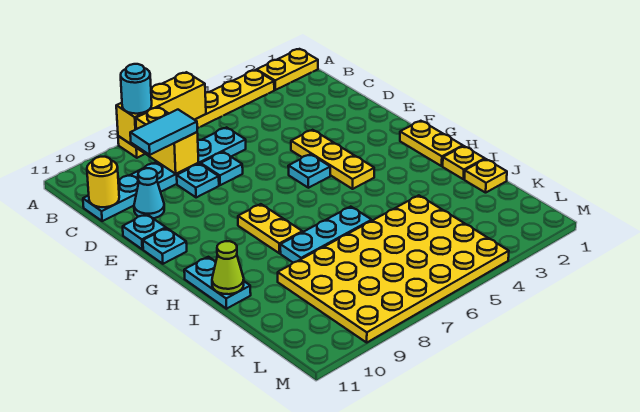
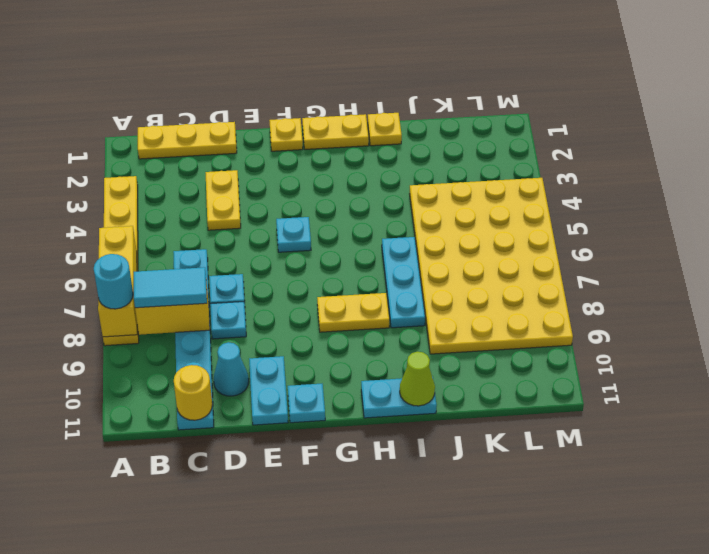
yellow 1x2 plate [257,49,318,90] -> yellow 1x2 plate moved to [206,170,241,230]
cyan 1x2 tile [130,110,197,155] -> cyan 1x2 tile turned to [134,267,207,308]
yellow 1x3 plate [291,130,374,189] -> yellow 1x3 plate moved to [138,122,237,159]
cyan 1x1 plate [123,214,166,249] -> cyan 1x2 plate [249,356,288,425]
yellow 1x1 plate [465,159,507,193] -> yellow 1x1 plate moved to [269,118,303,151]

